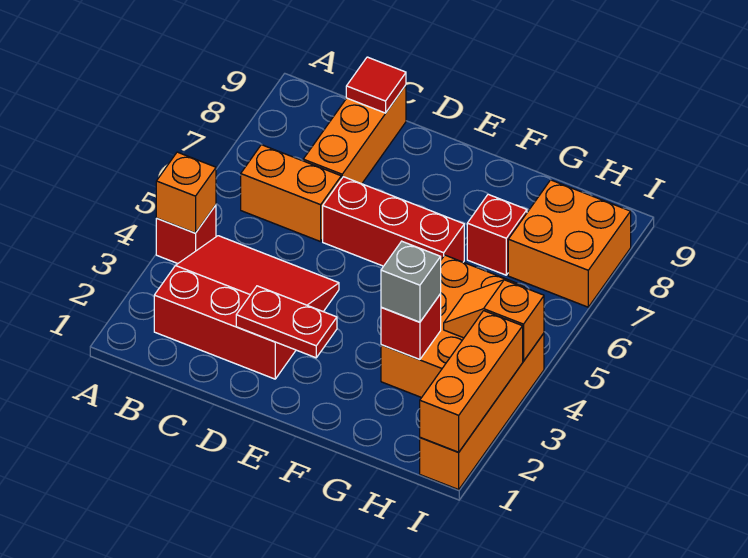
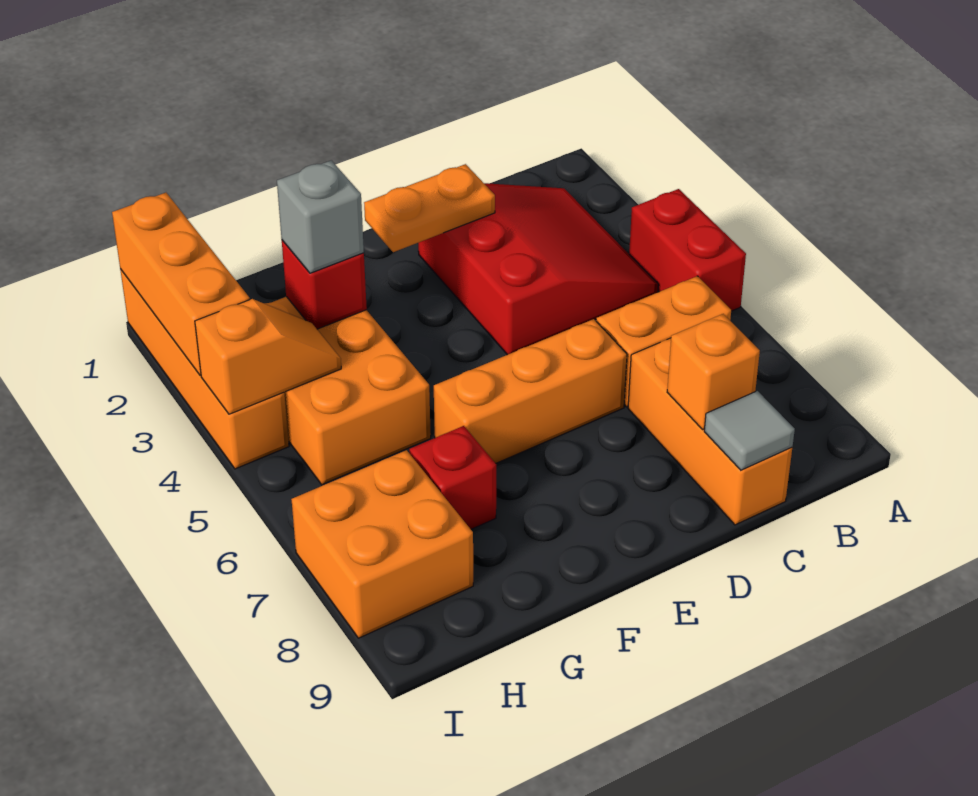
red 1x1 brick [156,205,216,264] -> red 1x2 brick [629,189,746,311]
orange 1x1 brick [156,152,216,233] -> orange 1x1 brick moved to [667,314,760,429]
red 3x3 slope [154,236,339,379] -> red 3x3 slope turned to [418,183,658,355]
red 1x1 tile [346,57,406,113] -> grey 1x1 tile [704,391,795,470]
red 1x2 plate [236,286,337,358] -> orange 1x2 plate [364,164,495,252]
red 1x3 brick [323,177,464,266] -> orange 1x3 brick [434,319,627,463]

